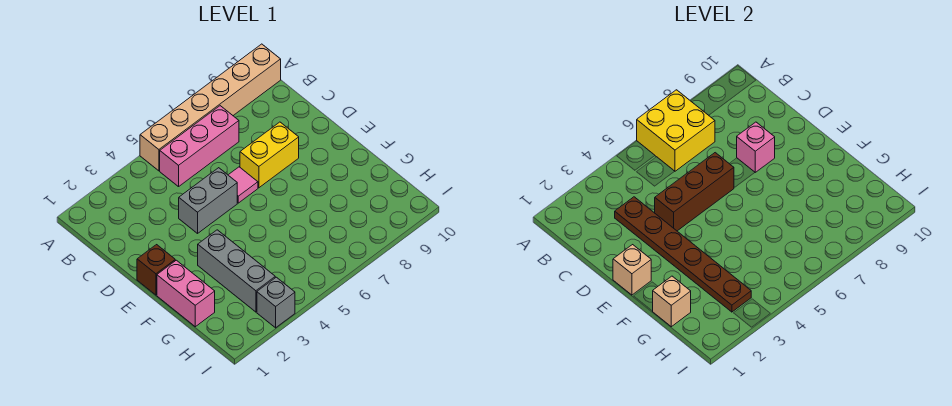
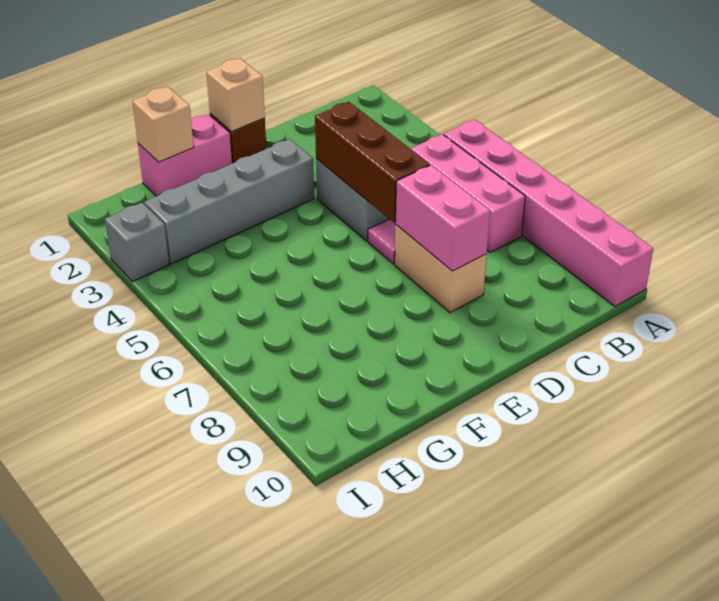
tan 1x6 brick [140,44,281,171] -> pink 1x6 brick [444,119,653,306]
yellow 2x2 brick [637,90,715,171] -> none
brown 1x6 plate [615,197,751,312] -> none
yellow 1x2 brick [240,122,299,188] -> tan 1x2 brick [395,225,487,313]
pink 1x1 brick [737,122,775,172] -> pink 1x2 brick [396,165,490,271]
grey 1x3 brick [198,230,275,312] -> grey 1x4 brick [144,139,314,264]

